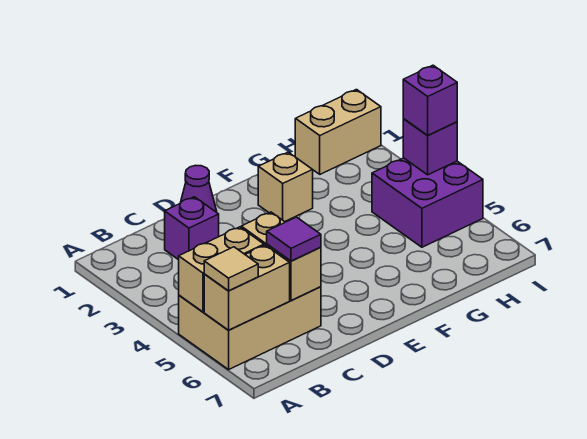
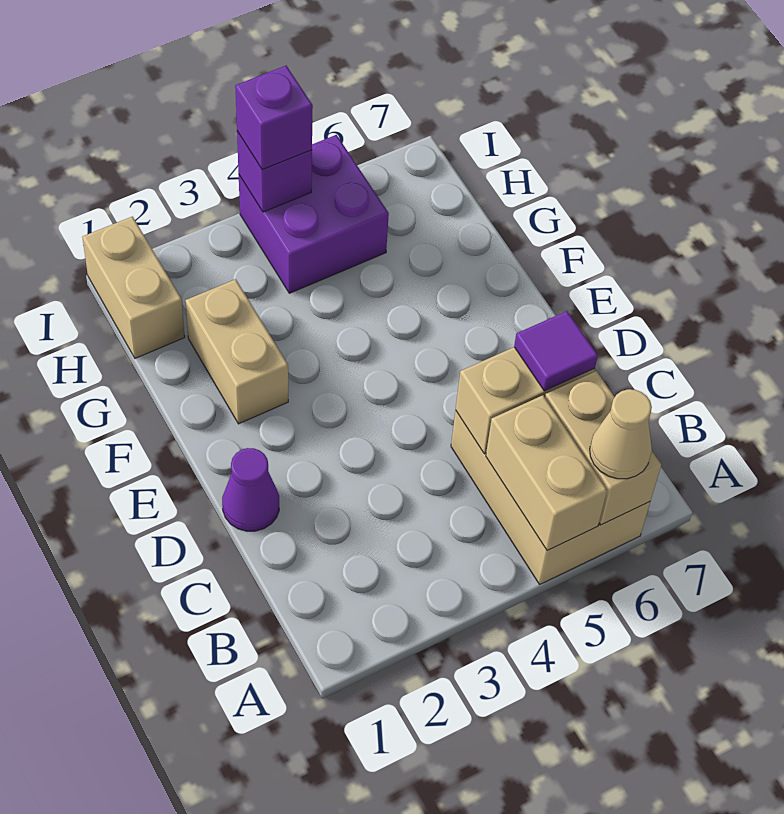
tan 1x1 tile [204,247,258,291] -> tan 1x1 cone [590,389,652,479]
purple 1x1 brick [165,197,219,260] -> none
tan 1x1 brick [258,152,313,222] -> tan 1x2 brick [185,279,288,424]

